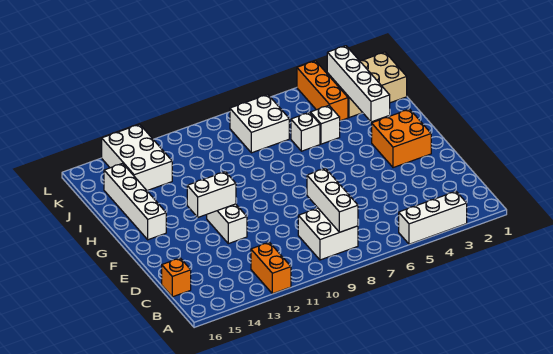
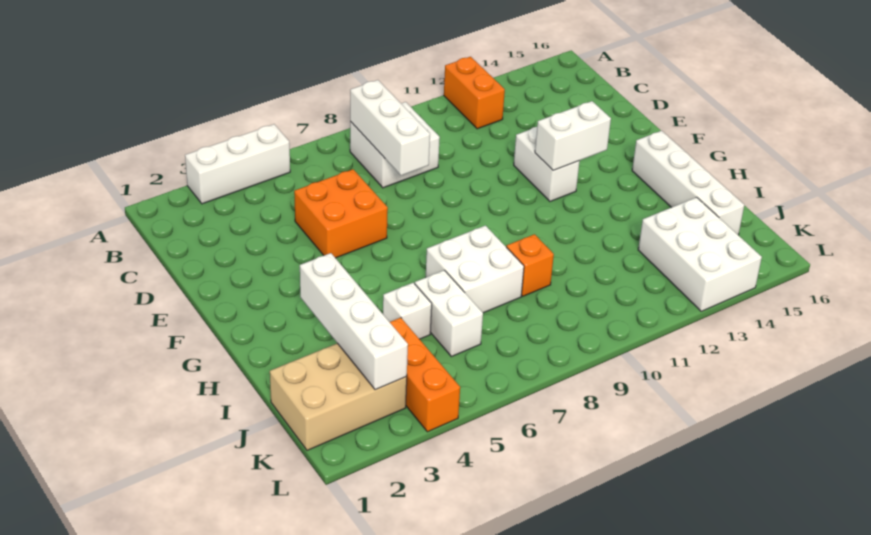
orange 1x1 brick [162,258,191,297] -> orange 1x1 brick moved to [506,234,554,296]
orange 2x2 brick [372,109,431,168] -> orange 2x2 brick moved to [294,169,388,258]
white 1x1 brick [291,112,320,151] -> white 1x2 brick [415,270,483,357]
white 2x2 brick [230,95,289,153] -> white 2x2 brick moved to [426,226,524,313]

